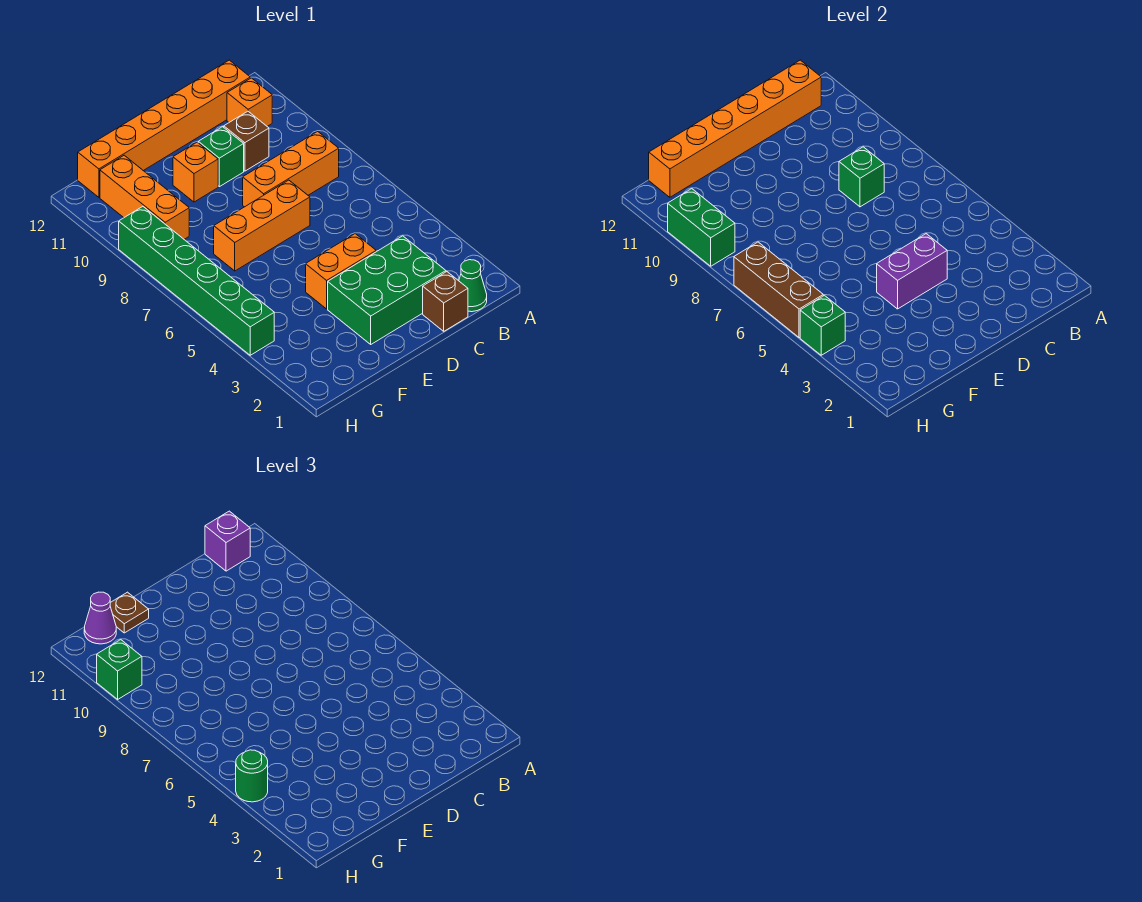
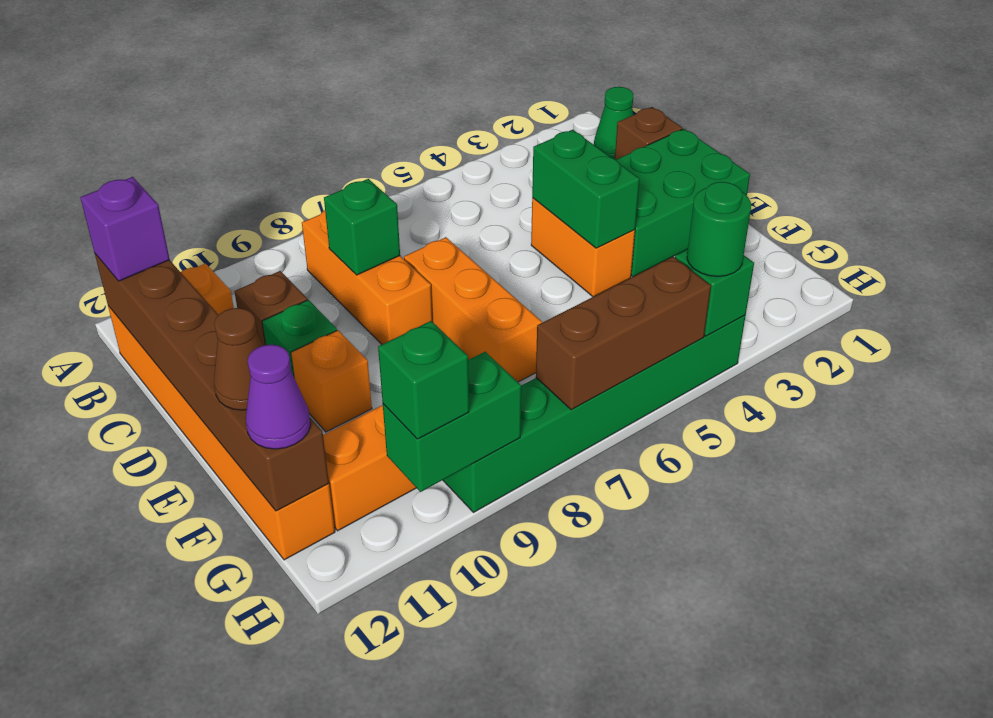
orange 1x6 brick [649,60,821,197] -> brown 1x6 brick [95,254,329,511]
green 2x3 brick [328,236,446,344] -> green 2x3 brick turned to [616,129,750,277]
purple 1x2 brick [877,234,947,309] -> green 1x2 brick [532,130,639,248]
brown 1x1 plate [110,592,149,633] -> brown 1x1 cone [214,308,263,410]

